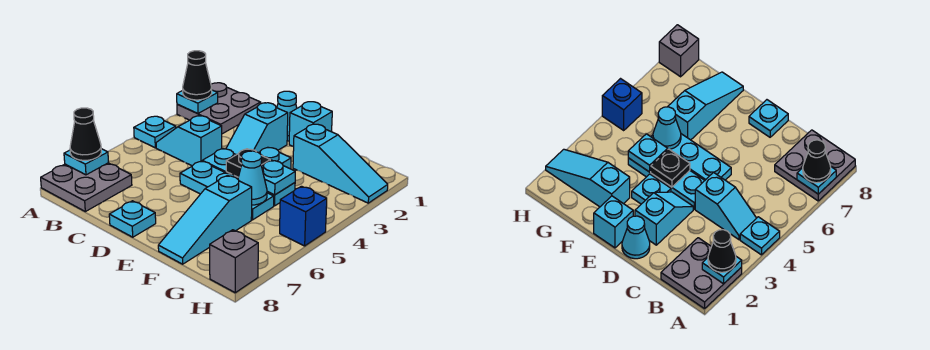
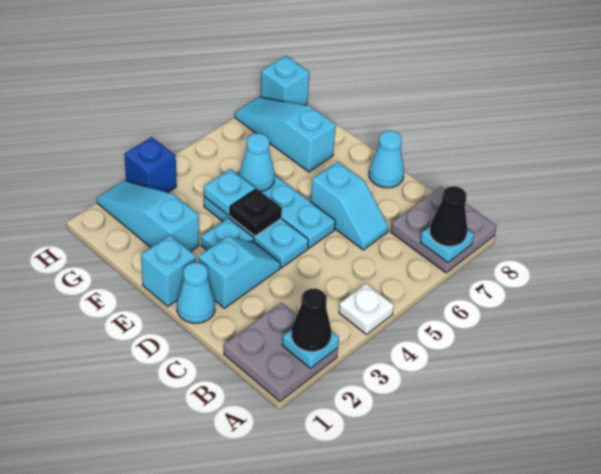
cyan 1x1 plate [134,116,176,148] -> white 1x1 plate [339,284,394,335]
cyan 1x2 slope [156,116,222,166] -> cyan 1x2 slope moved to [311,162,389,250]
cyan 1x1 plate [109,201,156,237] -> cyan 1x1 cone [369,131,404,188]
cyan 1x3 slope [158,175,252,264] -> cyan 1x3 slope turned to [235,97,336,172]
blue 1x1 brick [280,186,327,246] -> blue 1x1 brick moved to [124,137,176,193]
grey 1x1 brick [210,230,258,293] -> cyan 1x1 brick [261,56,309,105]

